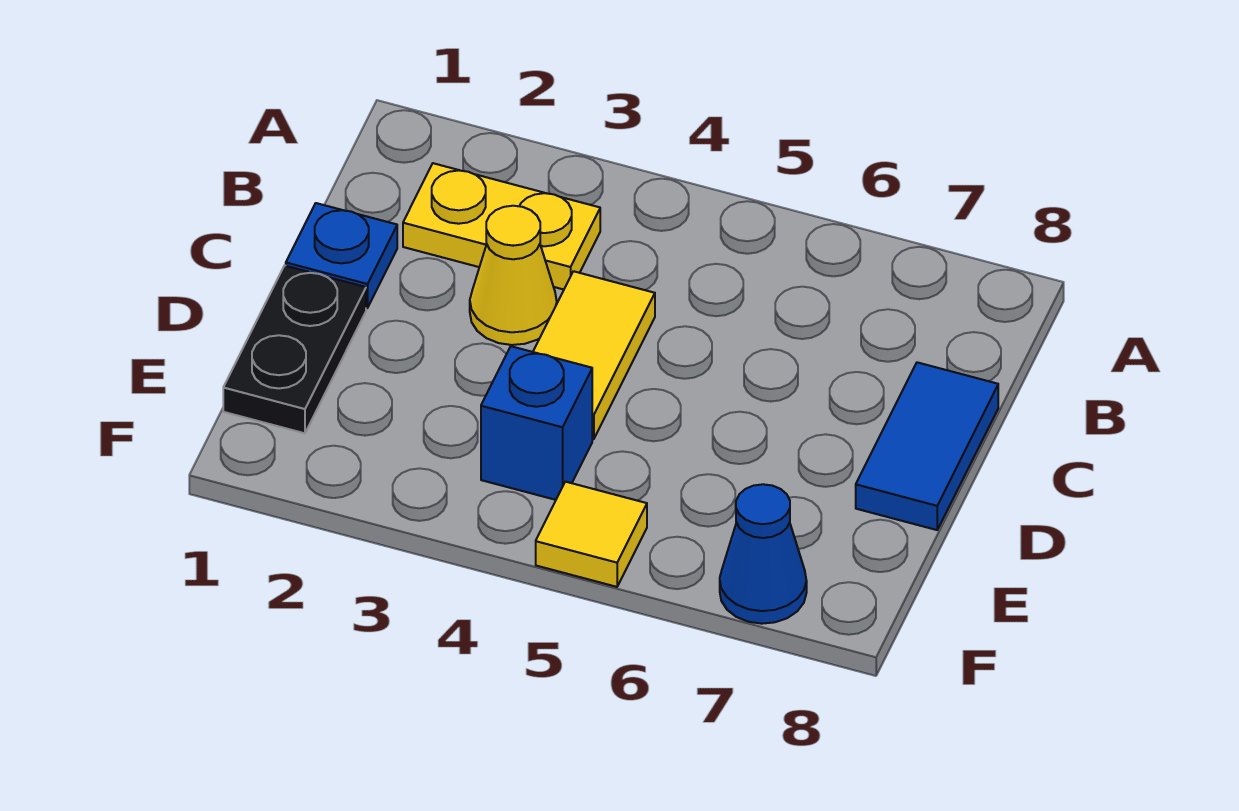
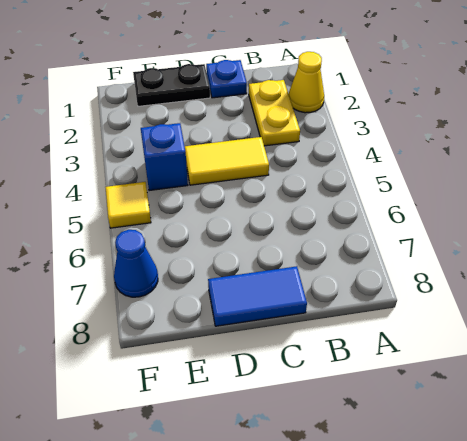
yellow 1x1 cone [470,206,557,345] -> yellow 1x1 cone moved to [289,52,324,113]

